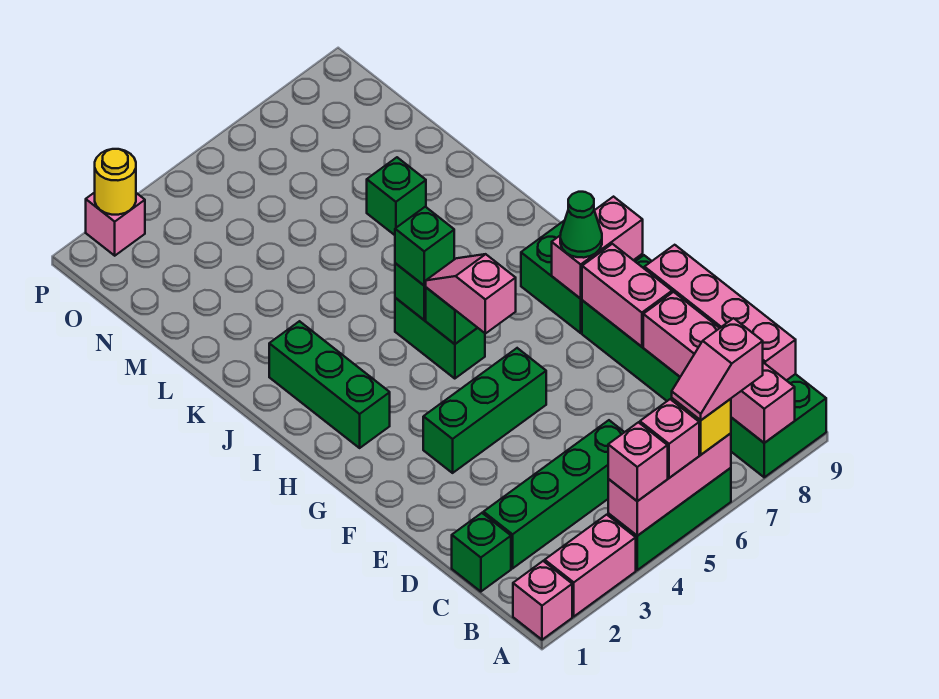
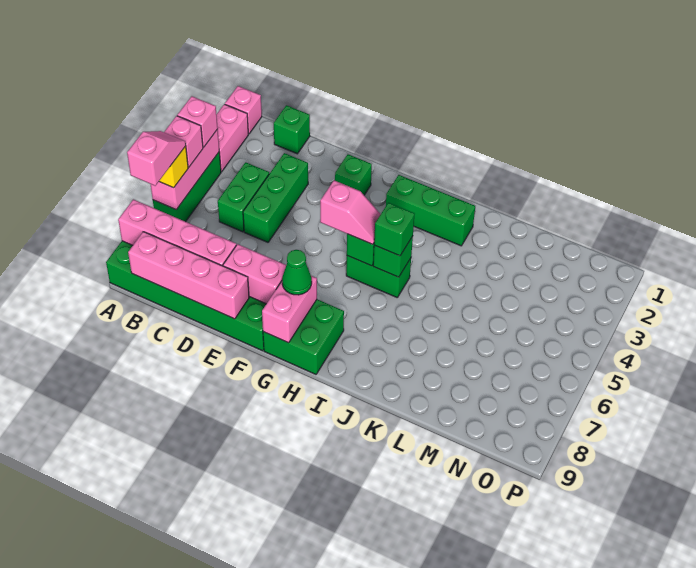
green 1x4 brick [483,420,624,568] -> green 1x2 brick [218,162,269,232]
green 1x3 brick [423,348,546,473] -> green 1x3 brick moved to [243,153,308,242]
green 1x1 brick [367,157,426,235] -> green 1x1 brick moved to [335,154,372,195]
pink 1x1 brick [86,192,145,256] -> none
yellow 1x1 round brick [95,149,136,215] -> none

